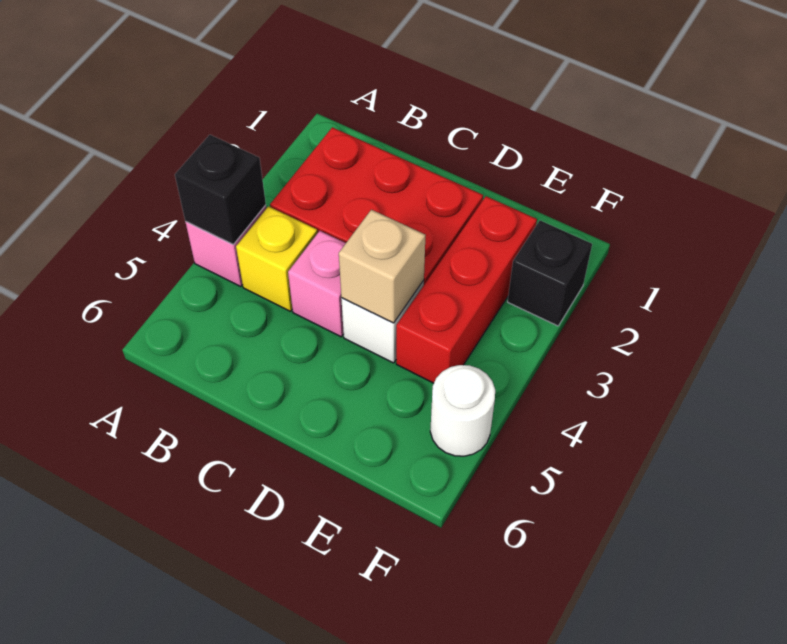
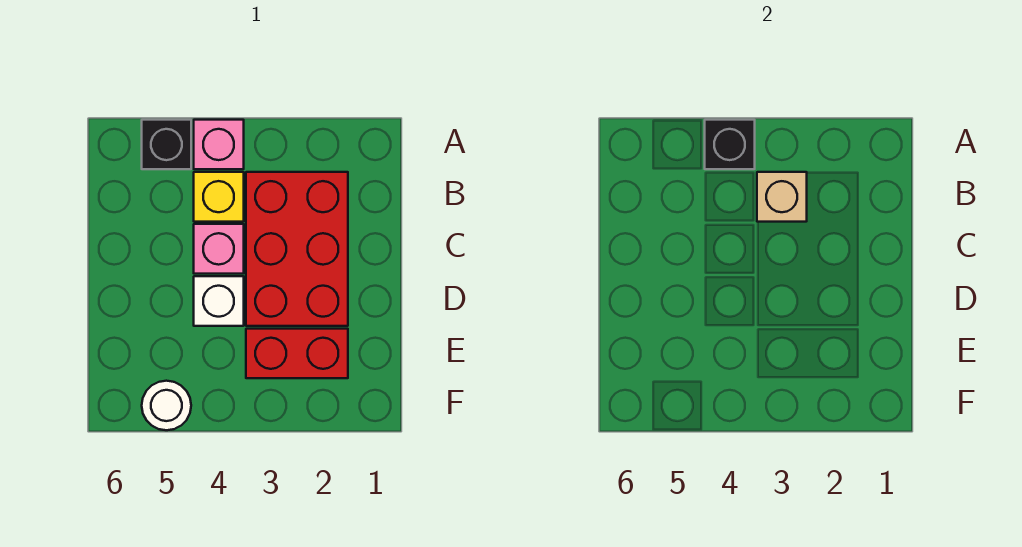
tan 1x1 brick [339,210,425,323] -> tan 1x1 brick moved to [757,172,807,222]
red 1x3 brick [396,196,537,383] -> red 1x2 brick [246,329,348,378]
black 1x1 brick [508,221,592,326] -> black 1x1 brick moved to [142,120,191,169]

